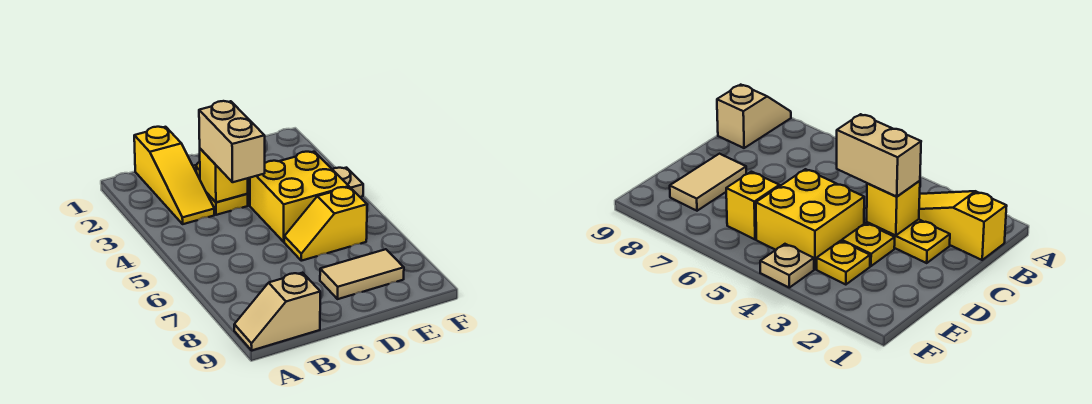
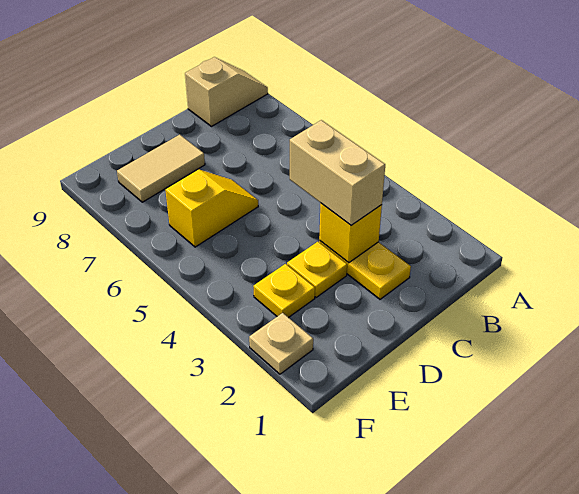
yellow 1x3 slope [134,127,214,224] -> none
yellow 2x2 brick [250,152,349,242] -> none
tan 1x1 plate [332,168,363,197] -> tan 1x1 plate moved to [249,313,313,374]

